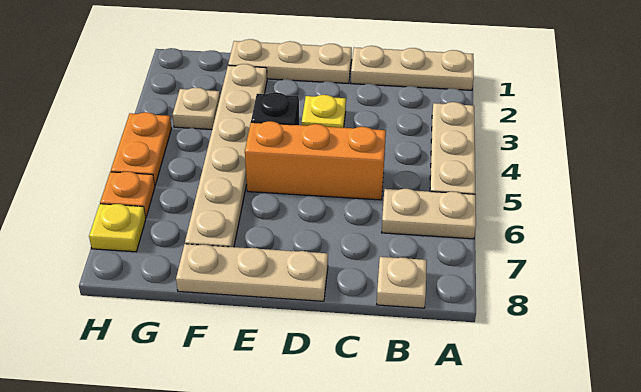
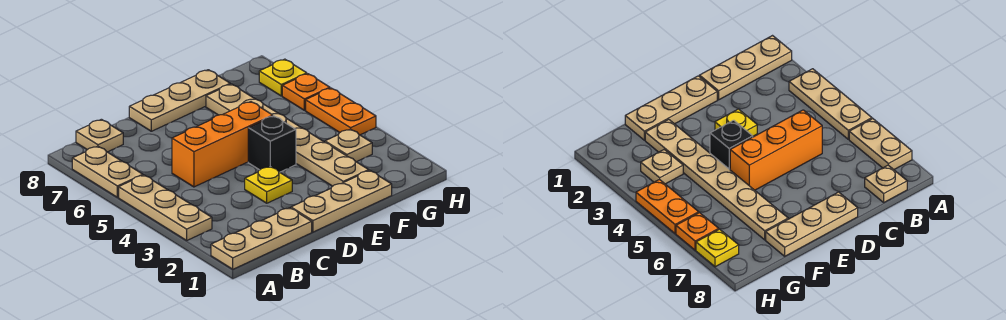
tan 1x2 plate [382,189,476,239] -> tan 1x2 plate turned to [72,146,143,197]

